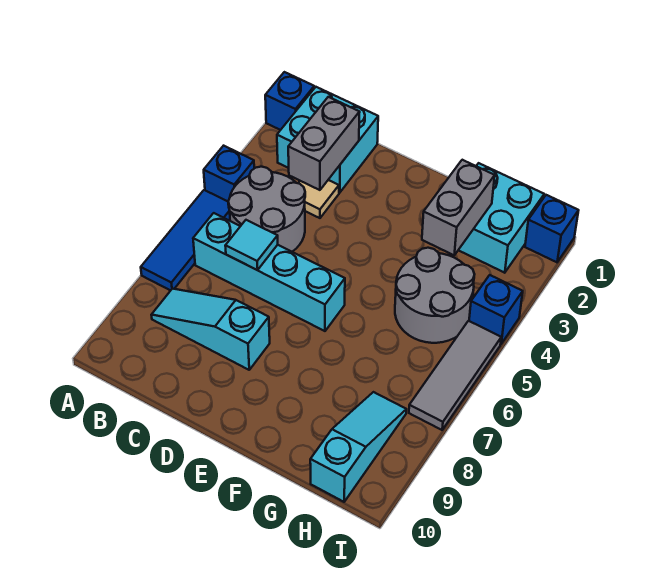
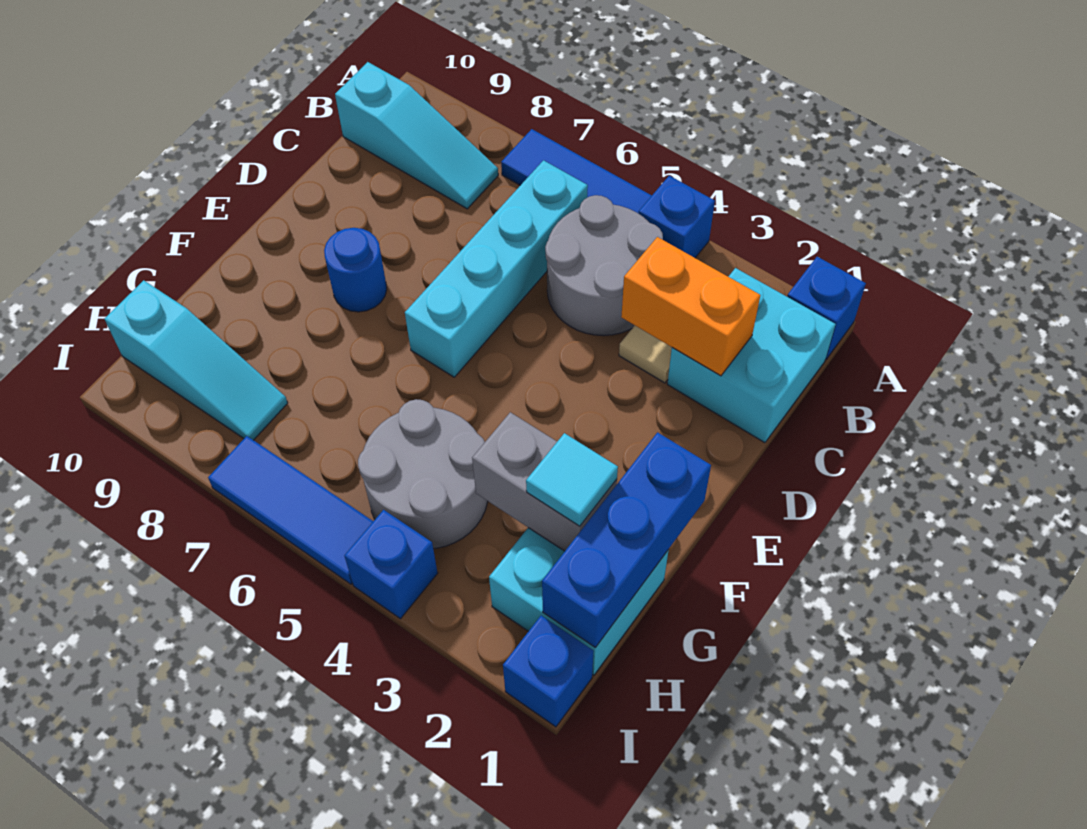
cyan 1x3 slope [152,289,270,370] -> cyan 1x3 slope turned to [335,62,498,209]
grey 1x2 brick [288,97,360,190] -> orange 1x2 brick [621,237,760,376]
cyan 1x1 tile [225,220,278,270] -> cyan 1x1 tile moved to [526,433,618,526]
none -> blue 1x1 round brick [324,228,387,312]
none -> blue 1x3 brick [542,432,711,648]
grey 1x3 tile [409,321,501,430] -> blue 1x3 tile [208,436,373,584]

